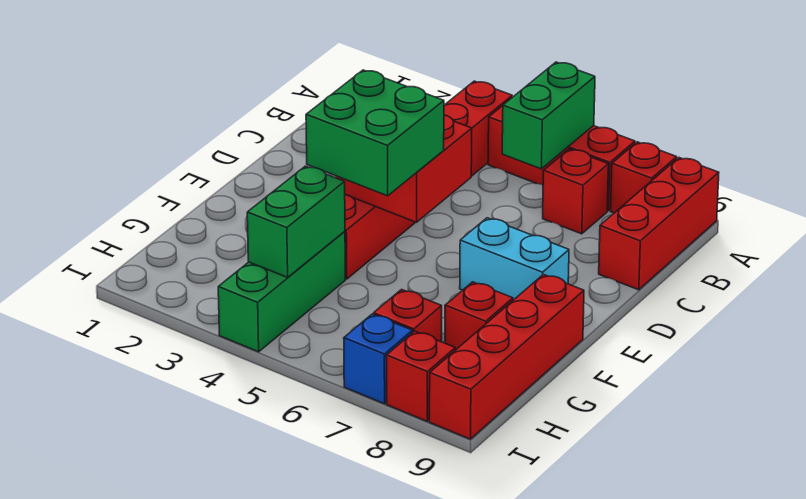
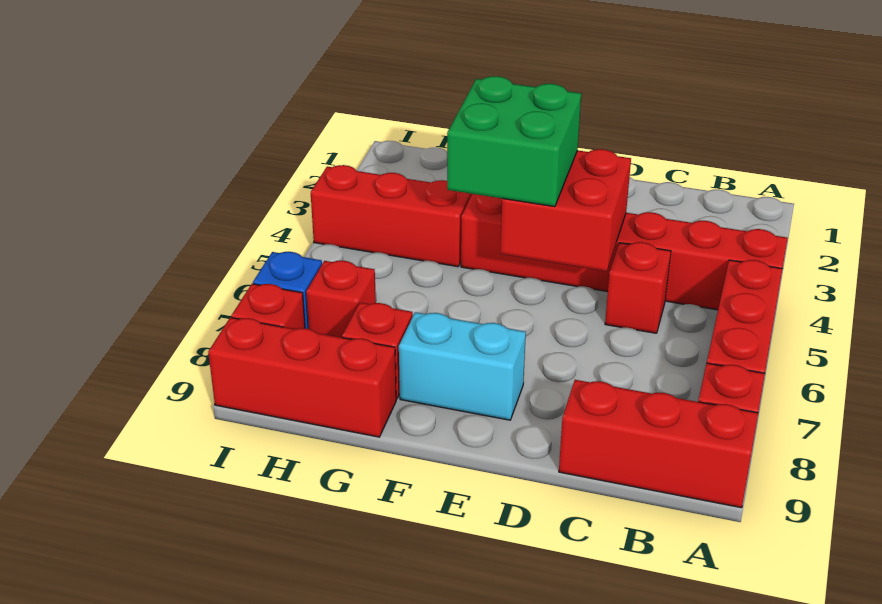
green 1x2 brick [502,62,595,169] -> none
red 1x1 brick [543,149,609,234] -> red 1x1 brick moved to [605,242,671,333]
cyan 1x2 brick [460,218,569,300] -> cyan 1x2 brick turned to [399,312,526,420]
red 1x4 brick [429,274,584,439] -> red 1x3 brick [208,317,396,437]
green 1x3 brick [218,231,345,352] -> red 1x3 brick [311,165,472,267]
green 1x2 brick [247,166,345,277] -> none

